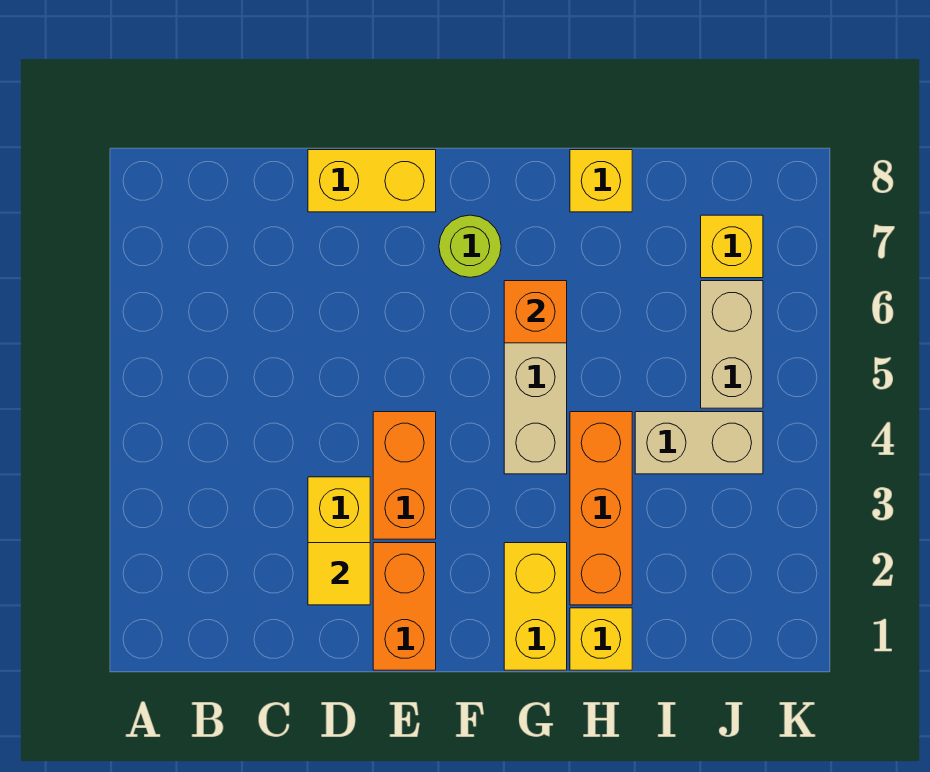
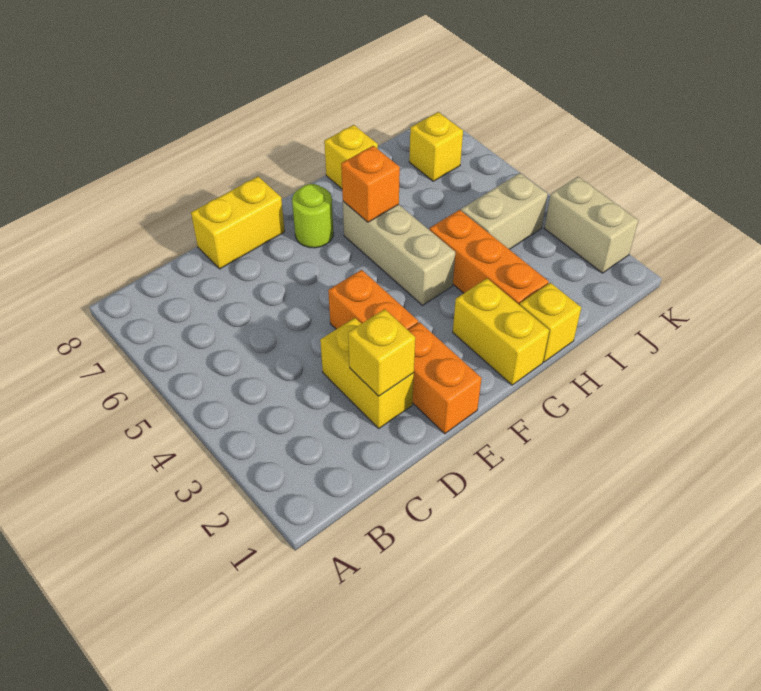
yellow 1x1 tile [308,543,370,605] -> yellow 1x1 brick [348,309,415,396]
tan 1x2 brick [701,281,763,408] -> tan 1x2 brick moved to [545,177,638,273]

